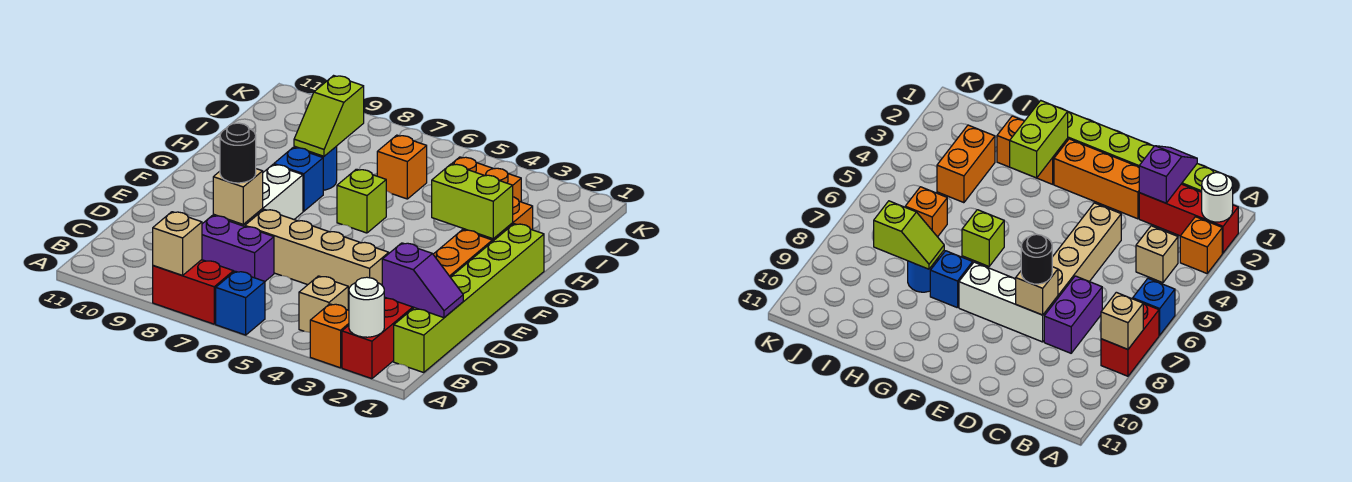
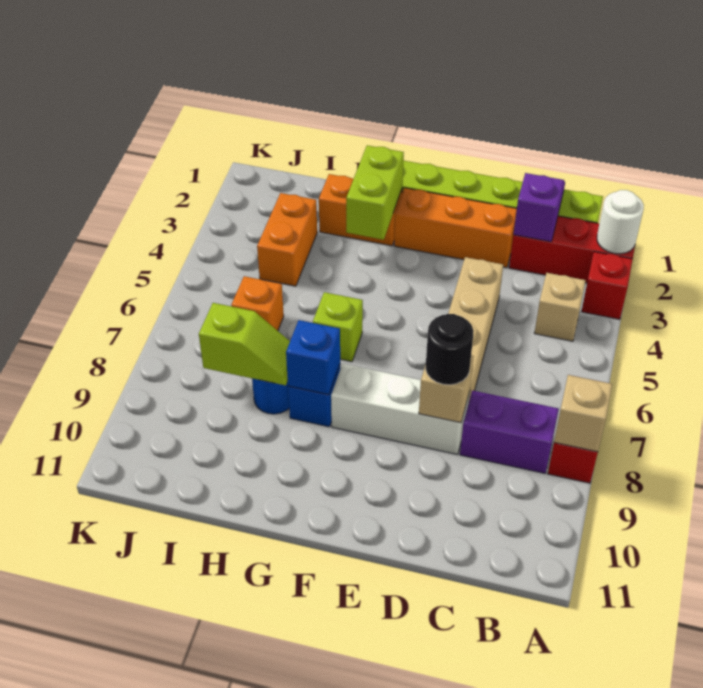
orange 1x1 brick [310,304,349,368] -> red 1x1 brick [581,252,633,319]
blue 1x1 brick [216,271,265,335] -> blue 1x1 brick moved to [286,320,340,395]
purple 1x2 brick [202,216,274,281] -> purple 1x2 brick turned to [460,391,559,473]

